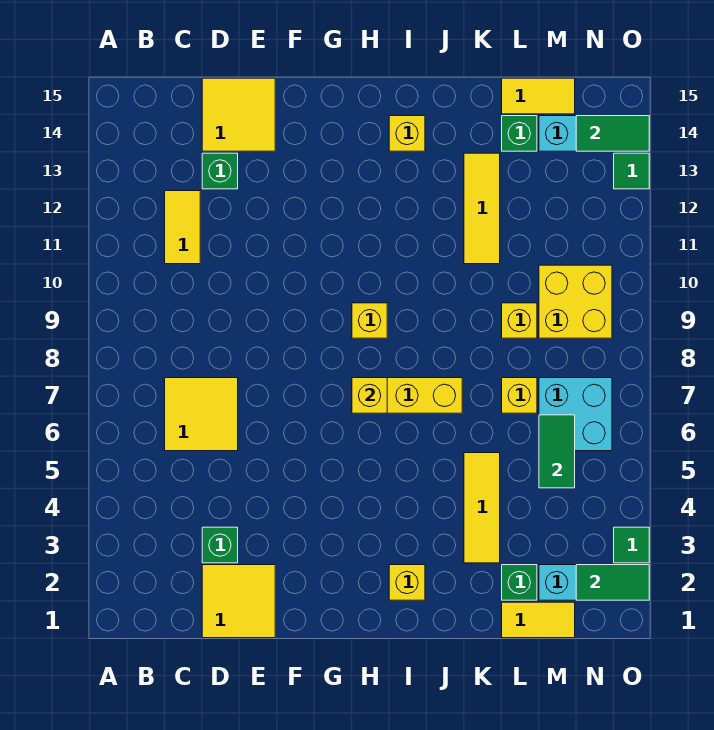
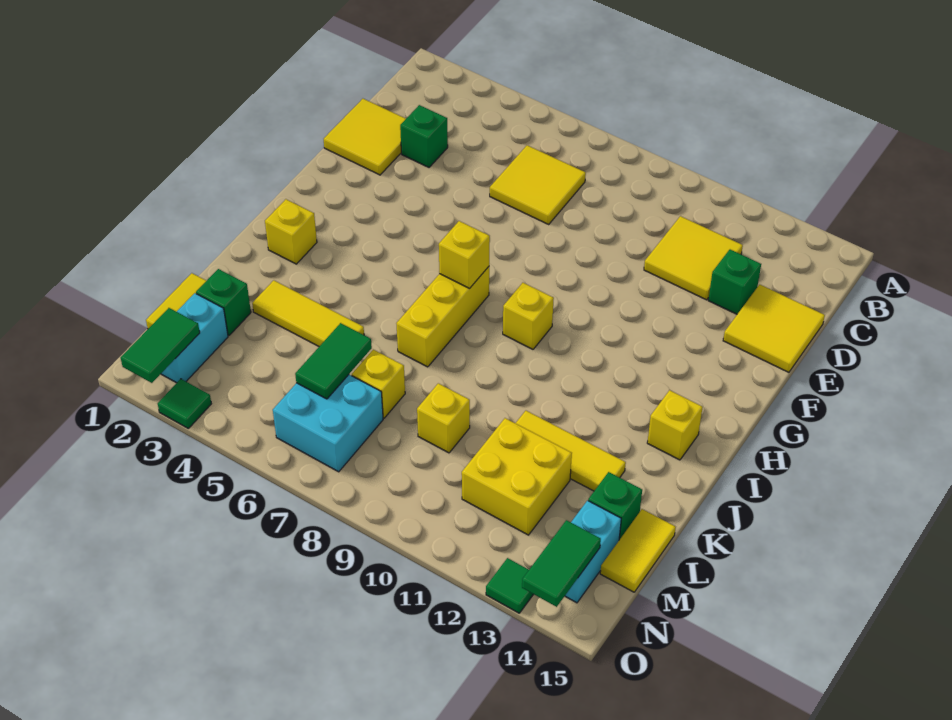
yellow 1x2 tile [165,191,200,264] -> yellow 2x2 tile [644,216,743,300]
green 1x2 tile [539,415,575,488] -> green 1x2 tile turned to [295,323,372,399]
yellow 2x2 brick [539,265,612,338] -> yellow 2x2 brick moved to [462,418,572,535]

